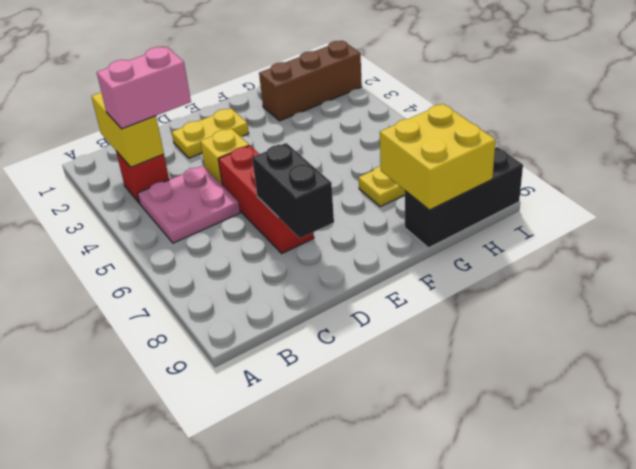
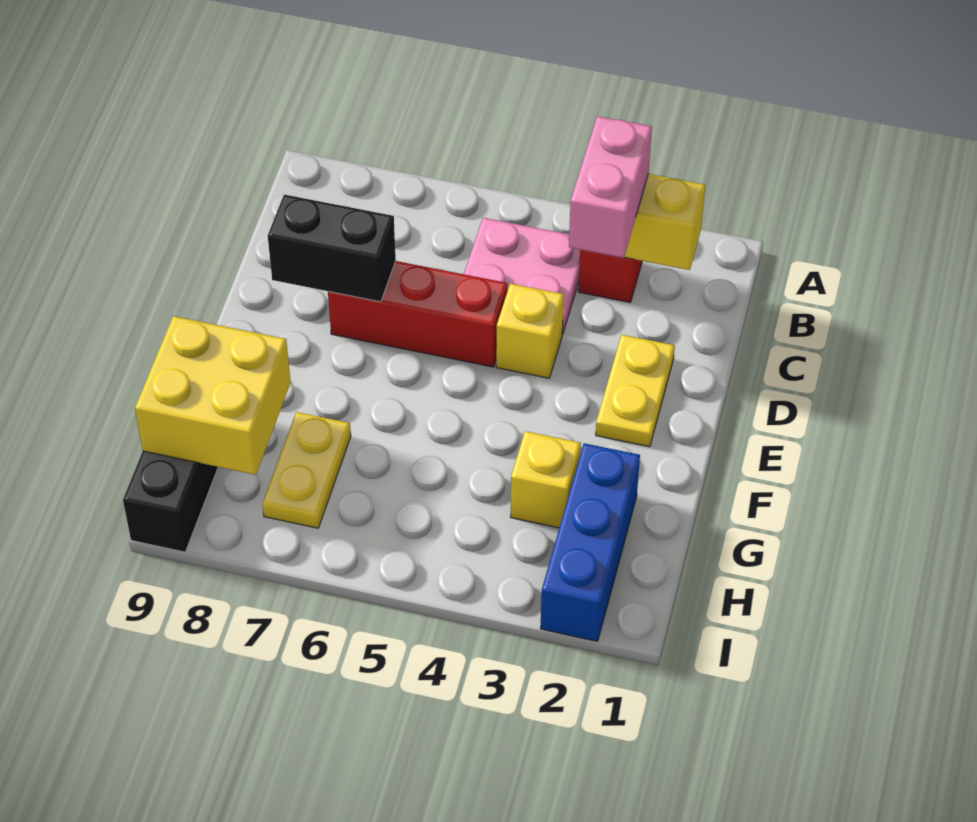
brown 1x3 brick [259,40,362,121] -> blue 1x3 brick [541,443,640,641]
none -> yellow 1x1 brick [510,431,581,528]

